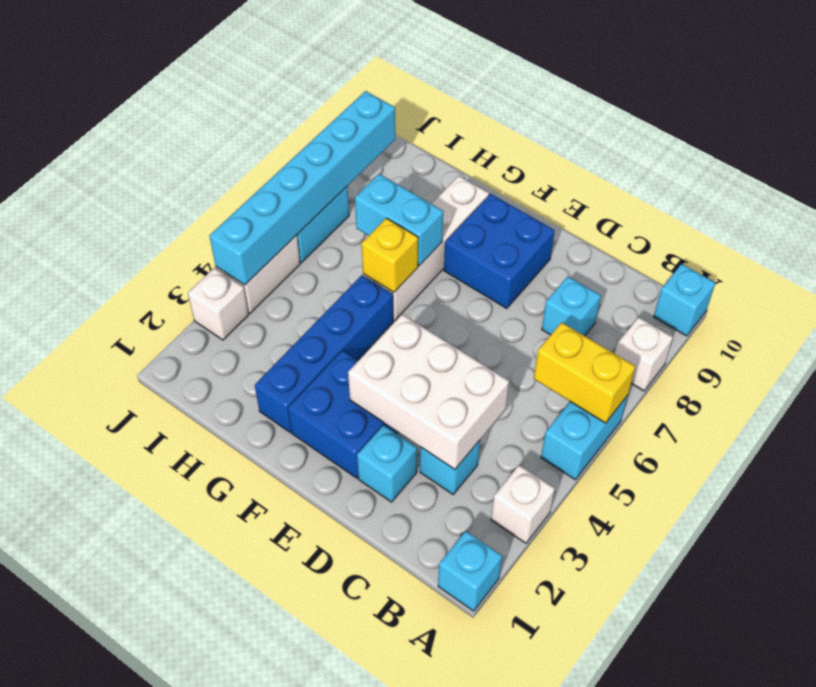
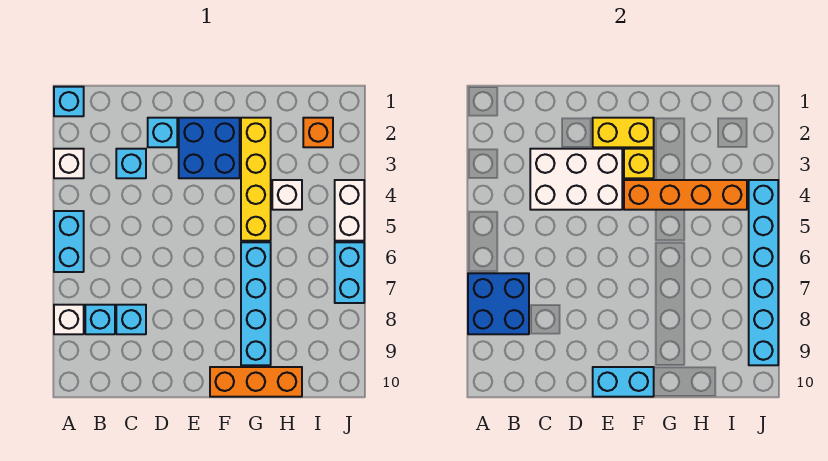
yellow 1x2 brick [534,322,635,423] -> yellow 1x2 brick moved to [593,118,654,147]
cyan 1x1 brick [654,264,715,336] -> cyan 1x1 brick moved to [85,305,115,334]
blue 2x2 brick [444,194,555,309] -> blue 2x2 brick moved to [468,273,529,334]
none -> orange 1x4 brick [624,180,747,210]
none -> orange 1x3 brick [210,367,302,397]
blue 1x4 brick [255,275,393,432] -> yellow 1x4 brick [241,118,271,241]
white 1x4 brick [363,176,489,321] -> cyan 1x4 brick [241,242,271,365]
yellow 1x1 brick [362,218,418,292] -> yellow 1x1 brick moved to [624,149,654,178]
cyan 1x2 brick [355,174,443,266] -> cyan 1x2 brick moved to [593,367,654,397]
none -> orange 1x1 brick [303,118,333,147]
white 1x1 brick [188,268,249,340] -> white 1x1 brick moved to [272,180,302,210]

